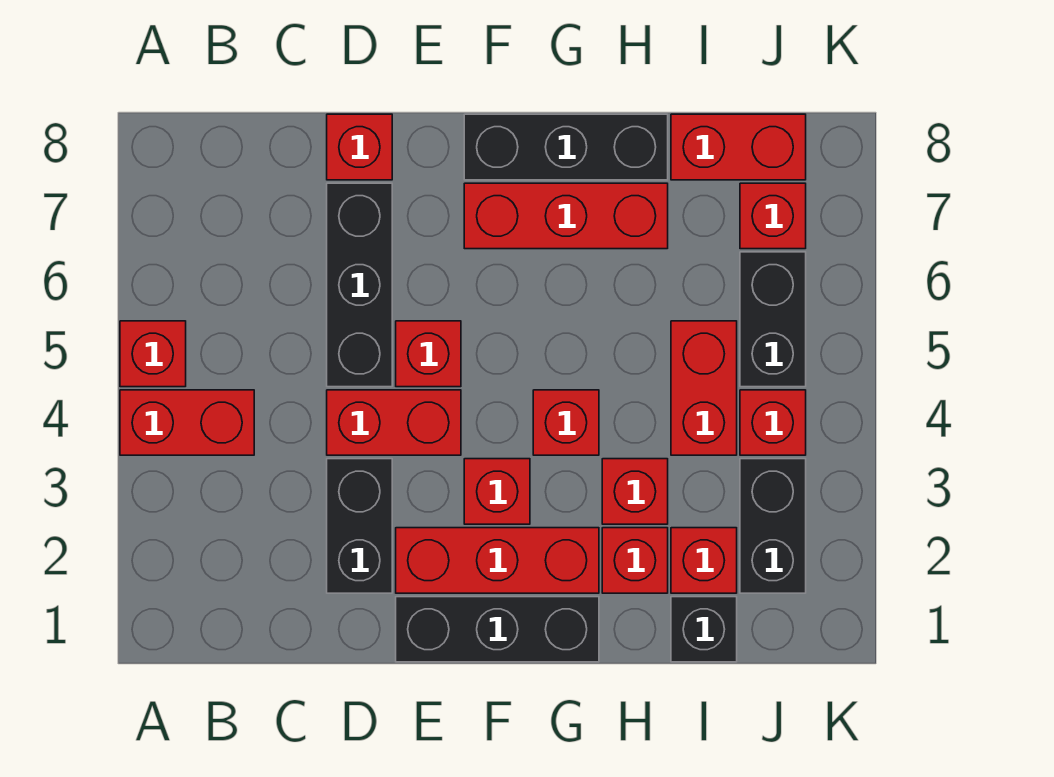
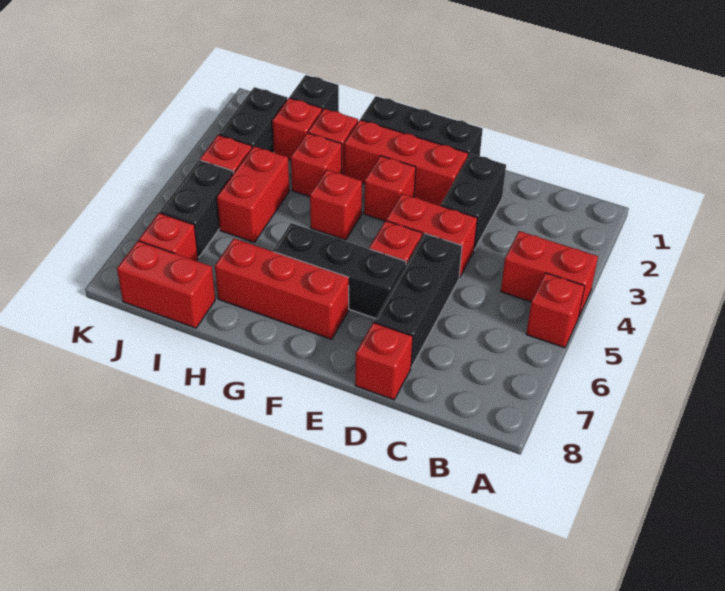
black 1x3 brick [464,114,668,180] -> black 1x3 brick moved to [273,223,406,318]

